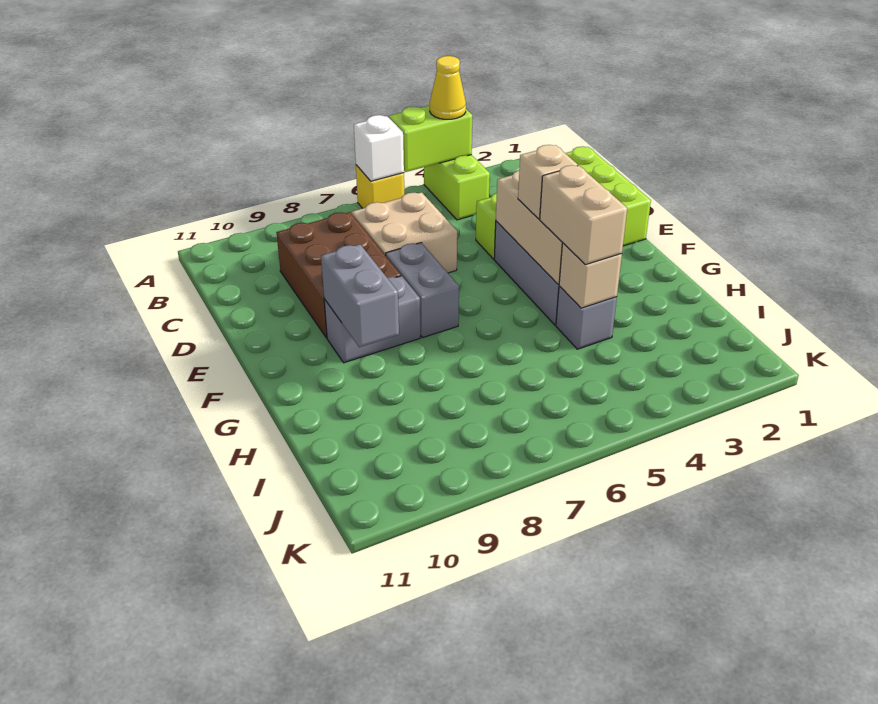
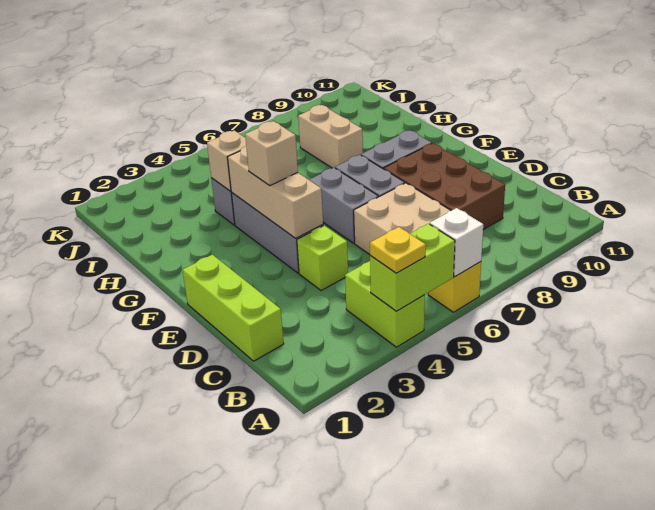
yellow 1x1 cone [430,56,466,119] -> yellow 1x1 plate [370,227,426,273]
grey 1x2 brick [321,244,399,347] -> grey 1x2 brick moved to [309,168,378,243]
tan 1x2 brick [540,165,627,265] -> tan 1x2 brick moved to [298,105,363,168]

